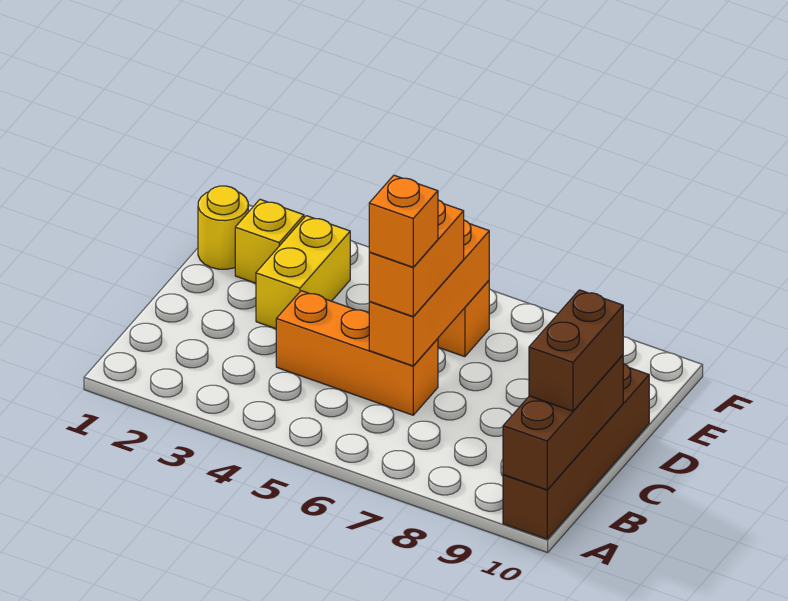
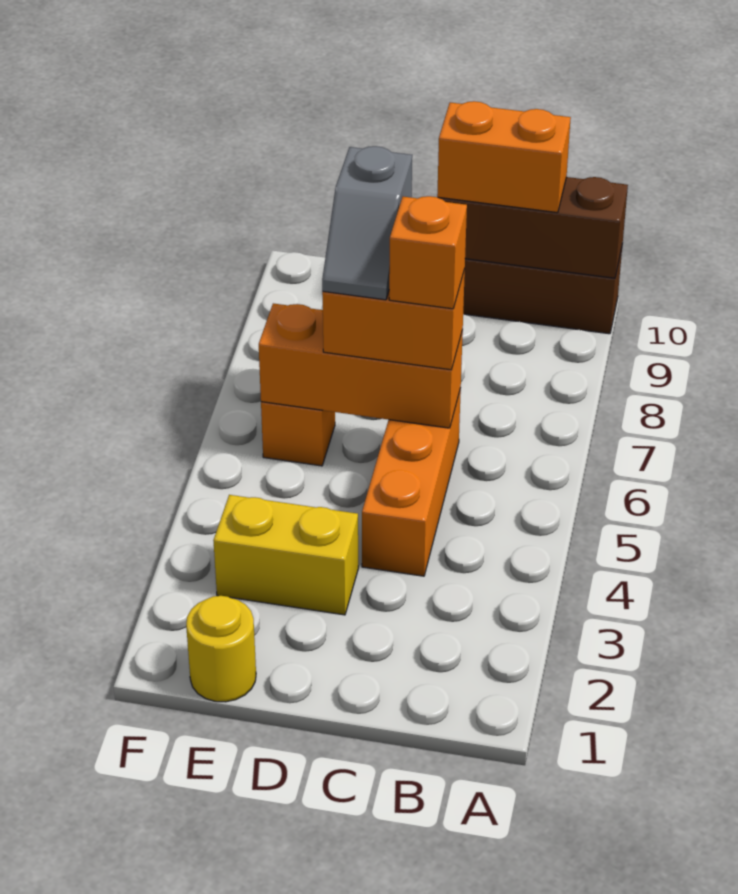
brown 1x2 brick [529,290,623,411] -> orange 1x2 brick [437,101,571,213]
none -> grey 1x2 slope [322,146,412,300]
yellow 1x1 brick [235,199,304,283] -> none

